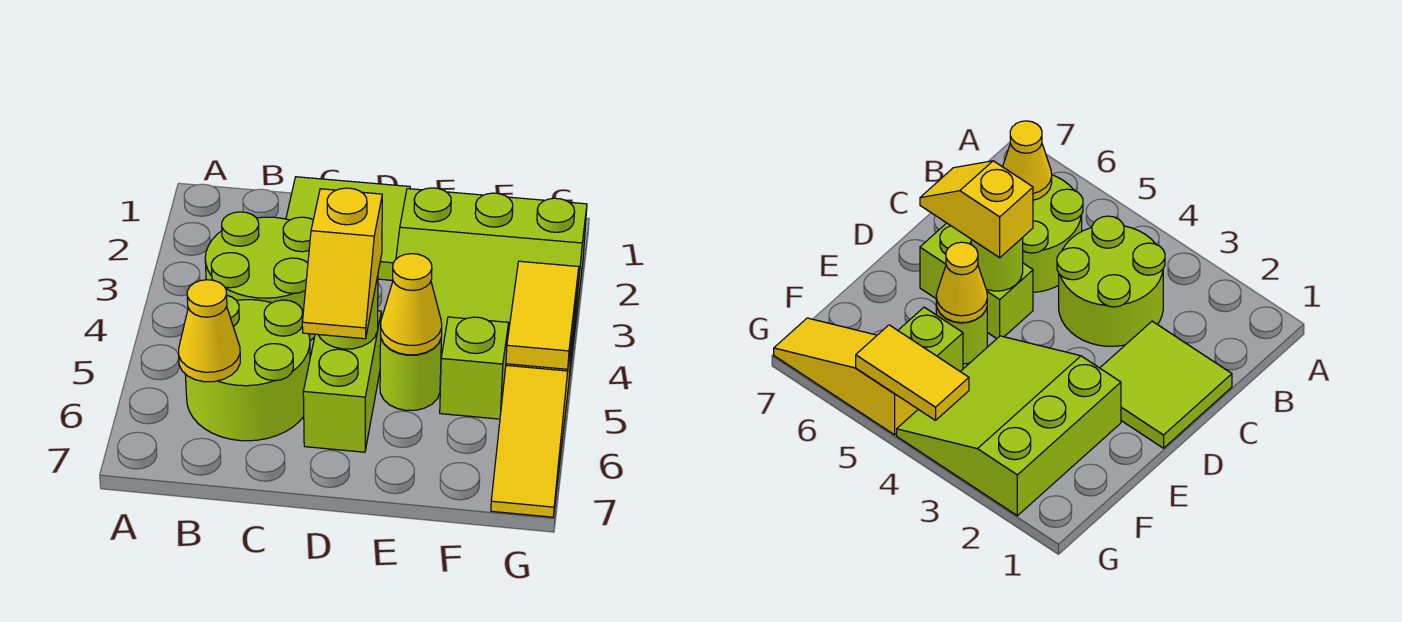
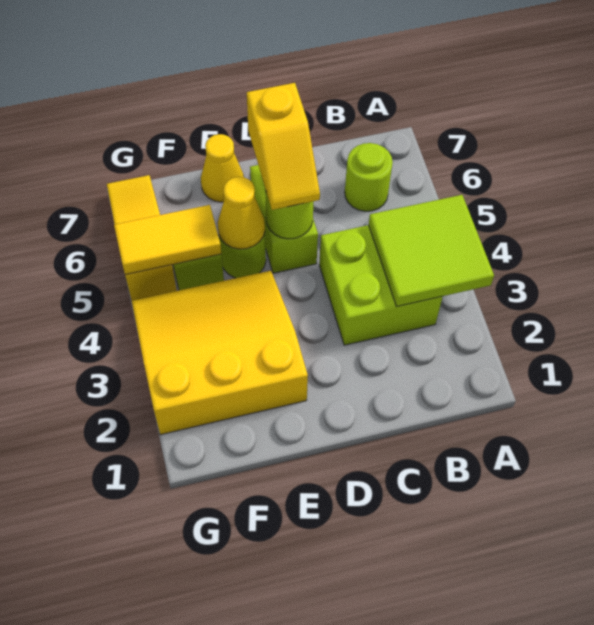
lime 2x2 round brick [205,212,315,341] -> lime 2x2 brick [319,225,442,345]
lime 2x2 round brick [185,295,310,441] -> lime 1x1 round brick [345,143,393,211]
yellow 1x1 cone [179,280,240,382] -> yellow 1x1 cone moved to [201,134,244,202]
lime 2x2 tile [286,177,410,280] -> lime 2x2 tile moved to [369,195,494,306]
yellow 1x2 slope [302,188,382,339] -> yellow 1x2 slope turned to [247,83,320,210]
lime 3x3 slope [396,188,587,378] -> yellow 3x3 slope [132,271,308,435]
yellow 1x2 tile [506,261,579,369] -> yellow 1x2 tile turned to [114,205,221,275]

